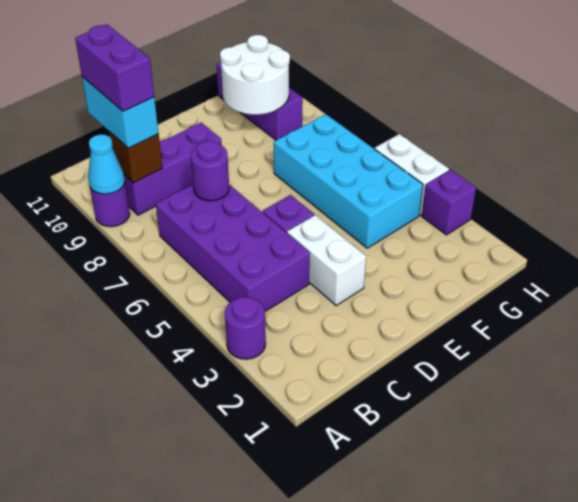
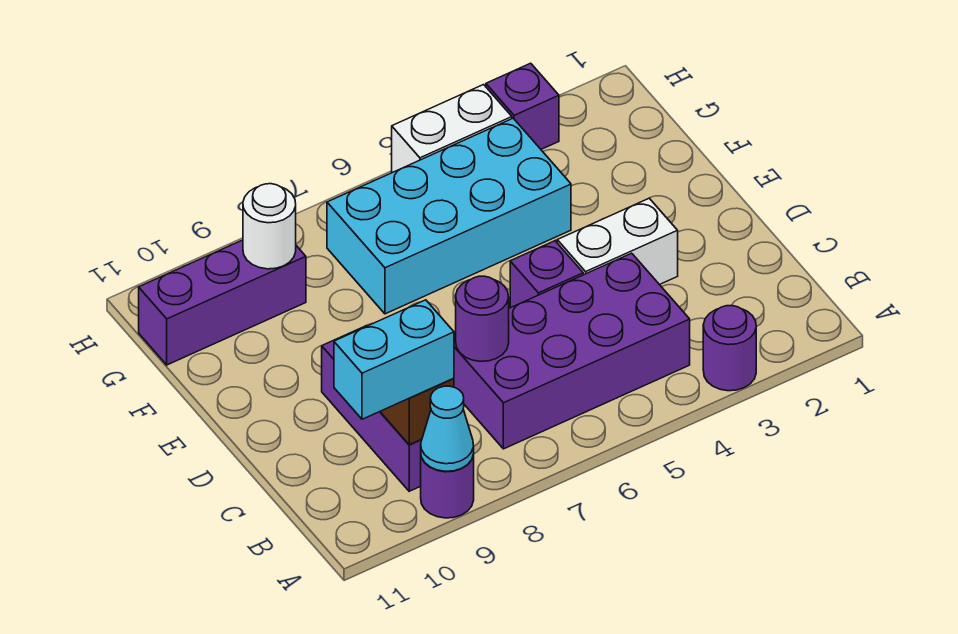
purple 1x2 brick [75,24,154,111] -> none
white 2x2 round brick [220,35,290,115] -> white 1x1 round brick [243,184,296,269]

